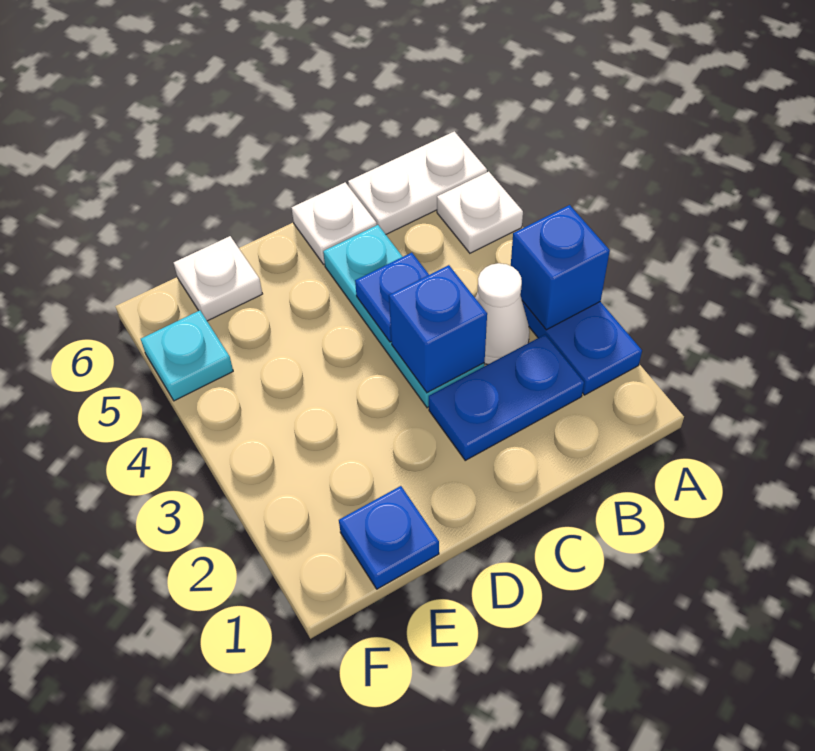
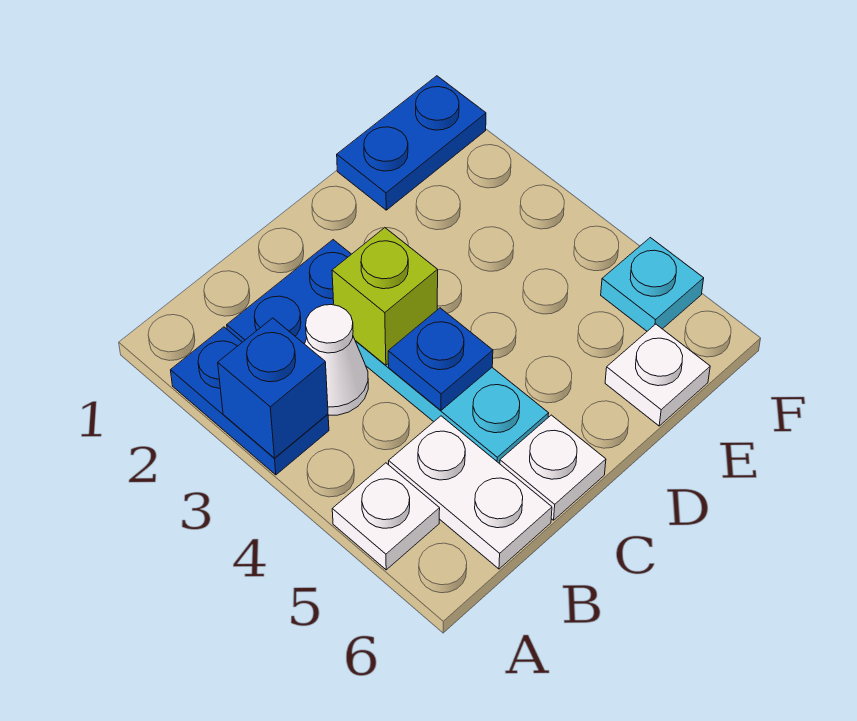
white 1x2 plate [348,131,487,234] -> white 1x2 plate turned to [389,416,552,569]
blue 1x1 brick [389,265,487,393] -> lime 1x1 brick [332,228,438,365]
blue 1x1 plate [339,486,439,589] -> blue 1x2 plate [337,76,486,210]

